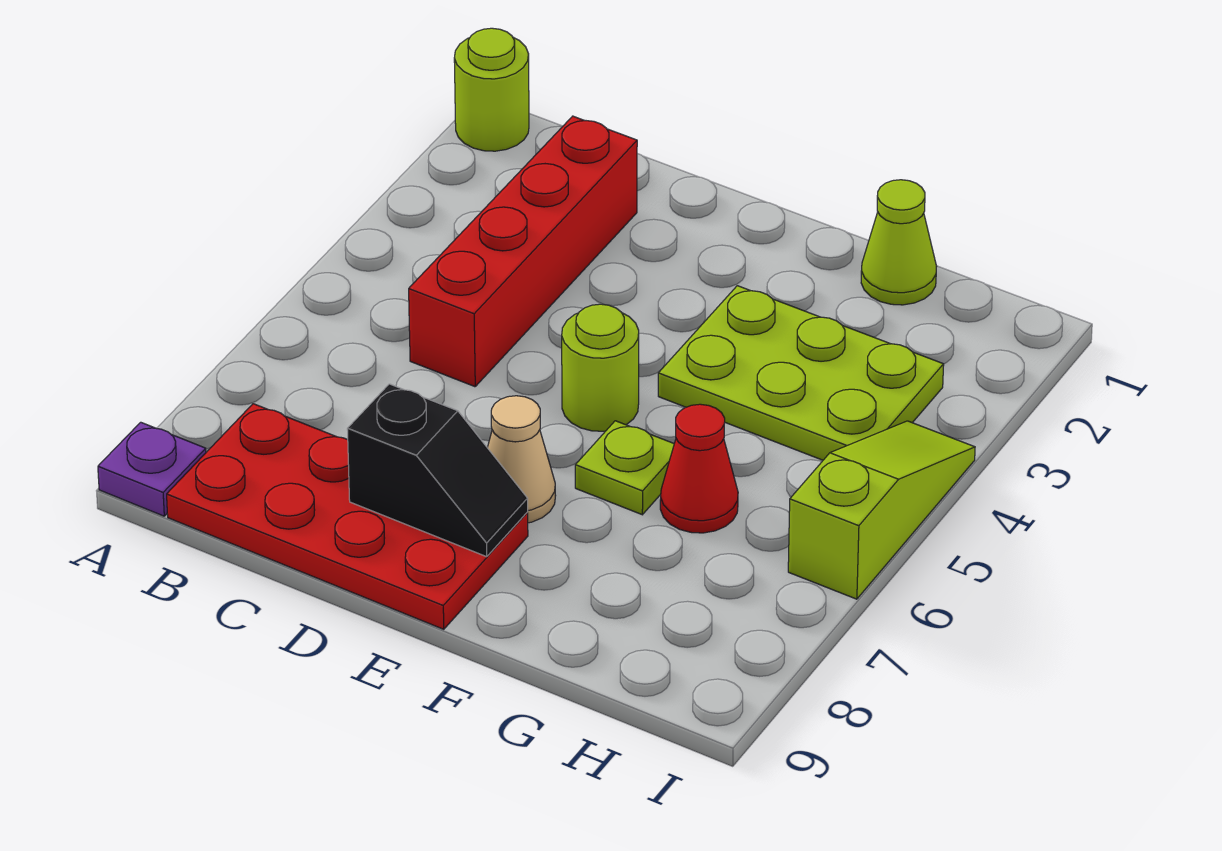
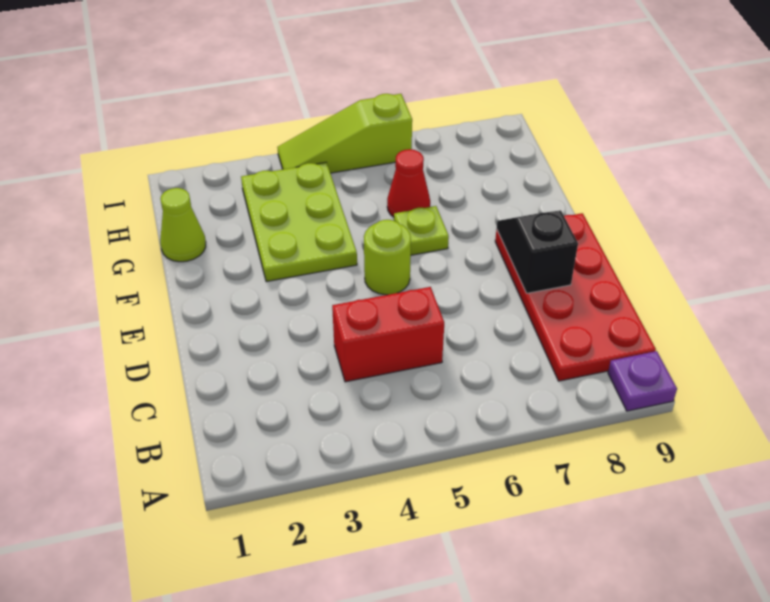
lime 1x1 round brick [454,28,529,151] -> none
red 1x4 brick [409,116,637,387] -> red 1x2 brick [332,287,444,382]
tan 1x1 cone [487,396,556,523] -> none

